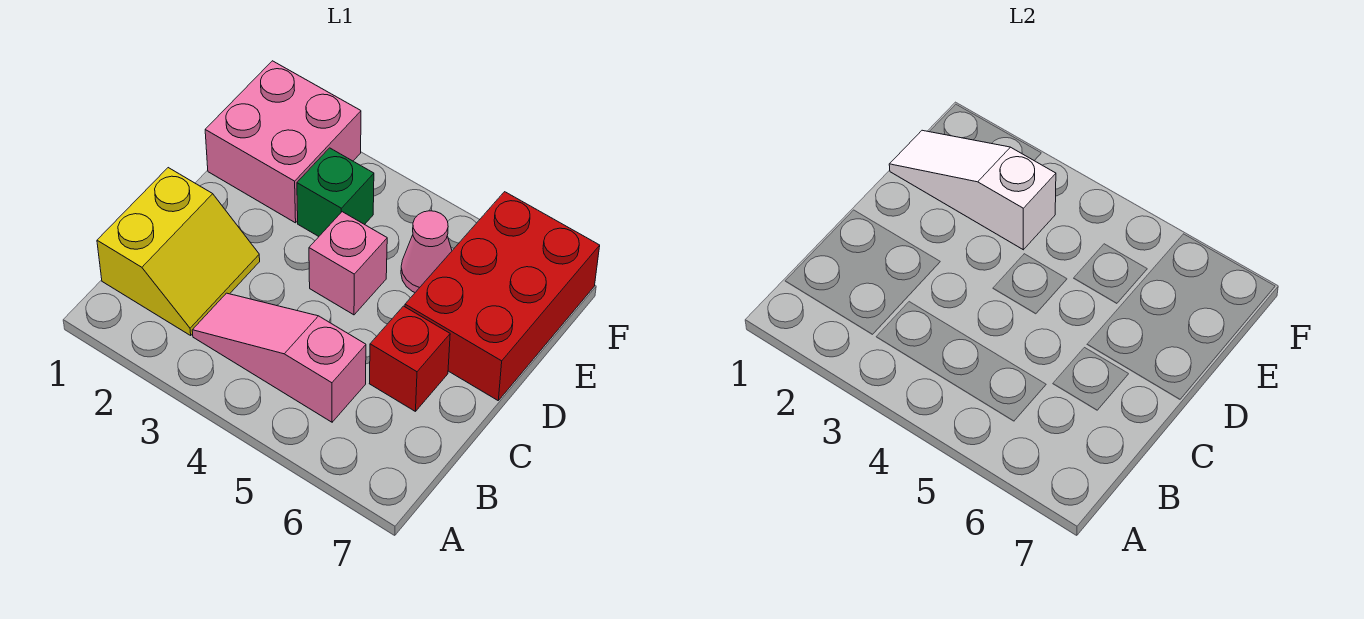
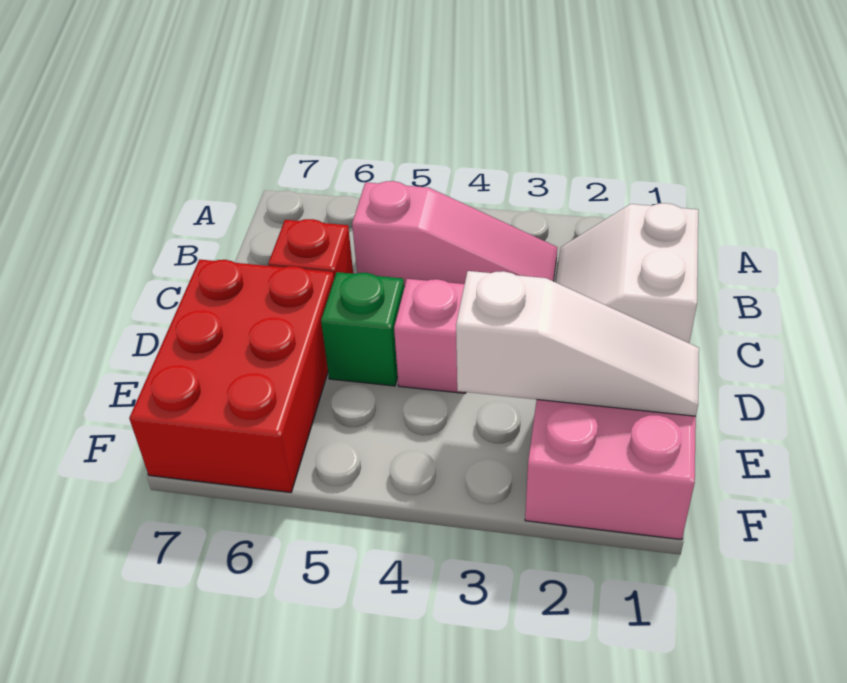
yellow 2x2 slope [97,168,260,335] -> white 2x2 slope [556,203,698,343]
green 1x1 brick [297,148,374,236] -> green 1x1 brick moved to [321,272,404,386]
pink 1x1 cone [401,211,452,292] -> none

